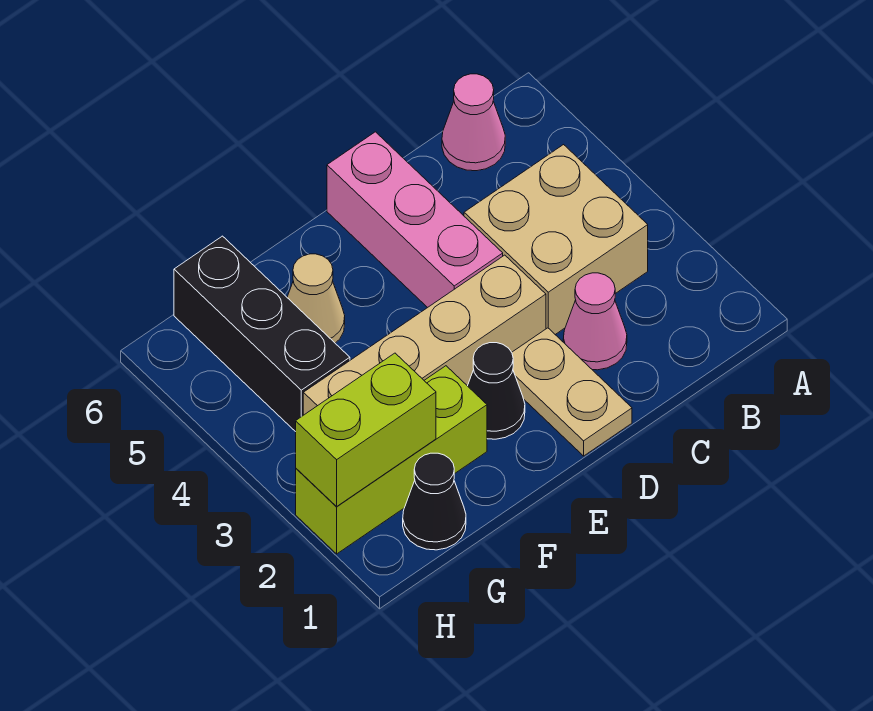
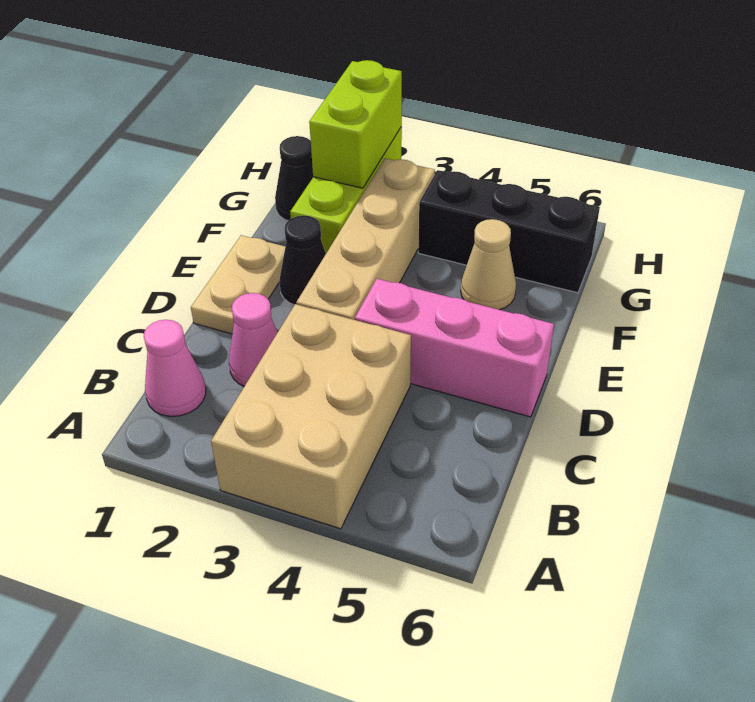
tan 2x2 brick [464,145,648,334] -> tan 2x3 brick [211,304,411,529]
pink 1x1 cone [442,74,505,171] -> pink 1x1 cone moved to [144,320,206,417]
tan 1x2 plate [512,328,632,456] -> tan 1x2 plate turned to [191,235,285,334]

